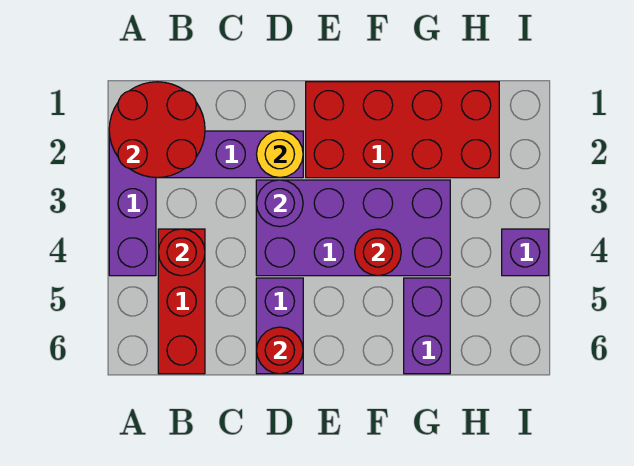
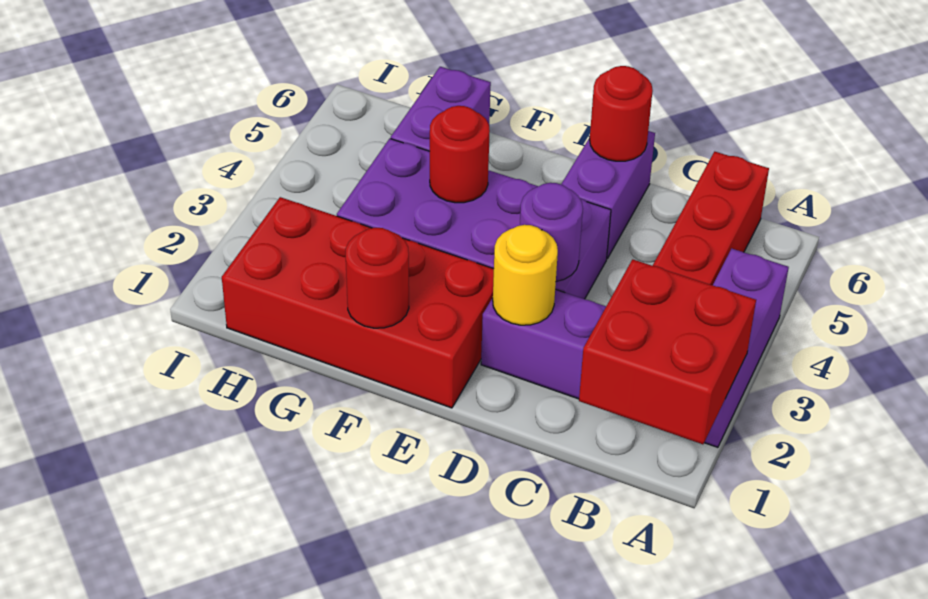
red 2x2 round brick [109,82,205,178] -> red 2x2 brick [579,259,756,444]
red 1x1 round brick [158,229,205,276] -> red 1x1 round brick moved to [346,228,409,328]
purple 1x1 brick [502,229,549,276] -> none

